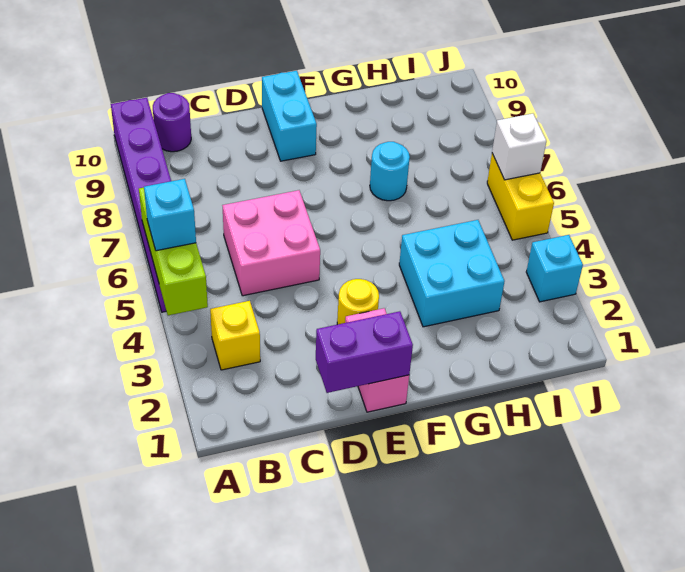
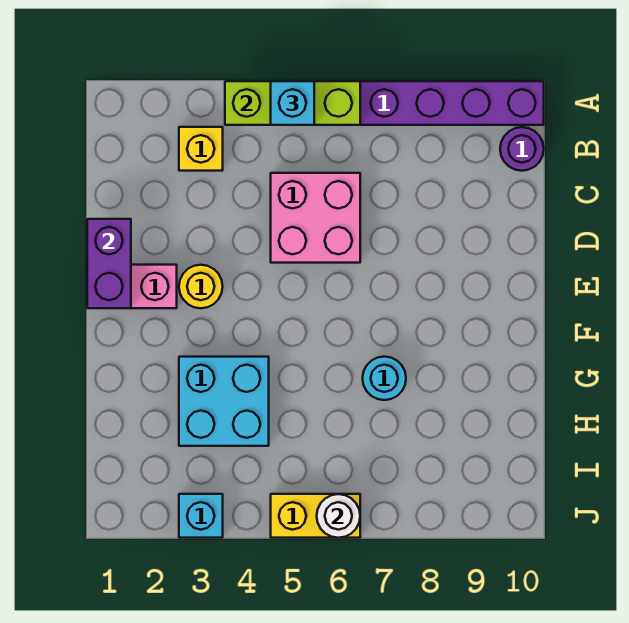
cyan 1x2 brick [262,71,317,161] -> none
white 1x1 brick [492,114,546,180] -> white 1x1 round brick [317,494,360,538]

